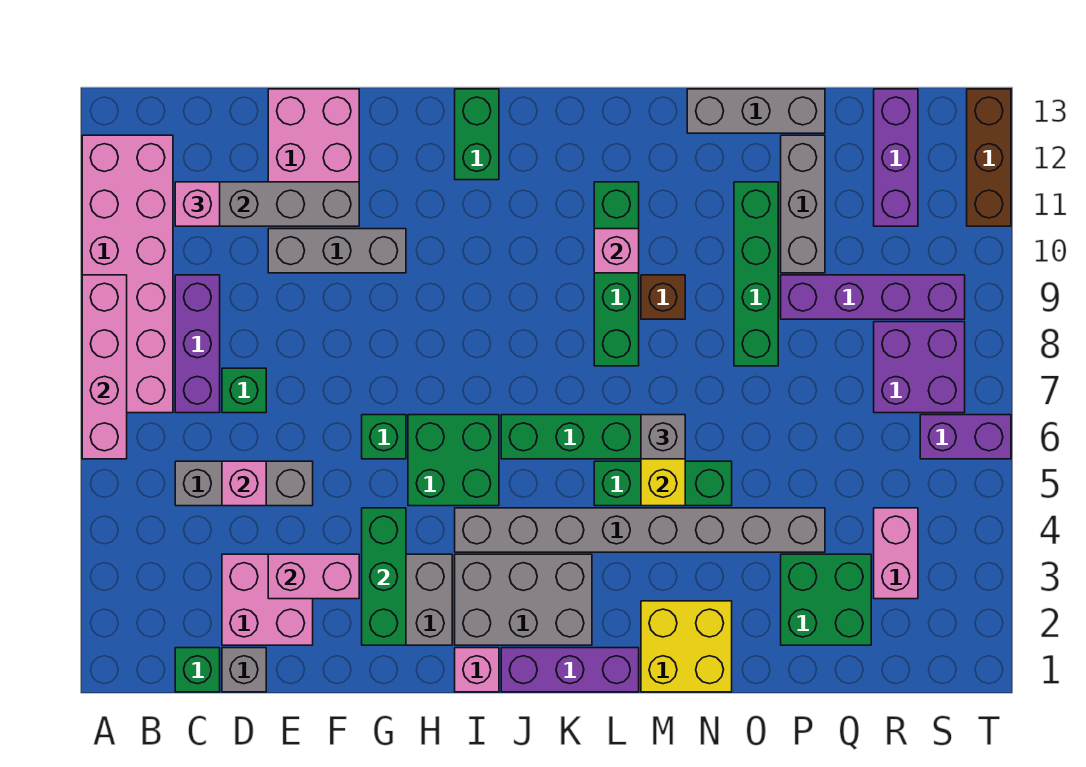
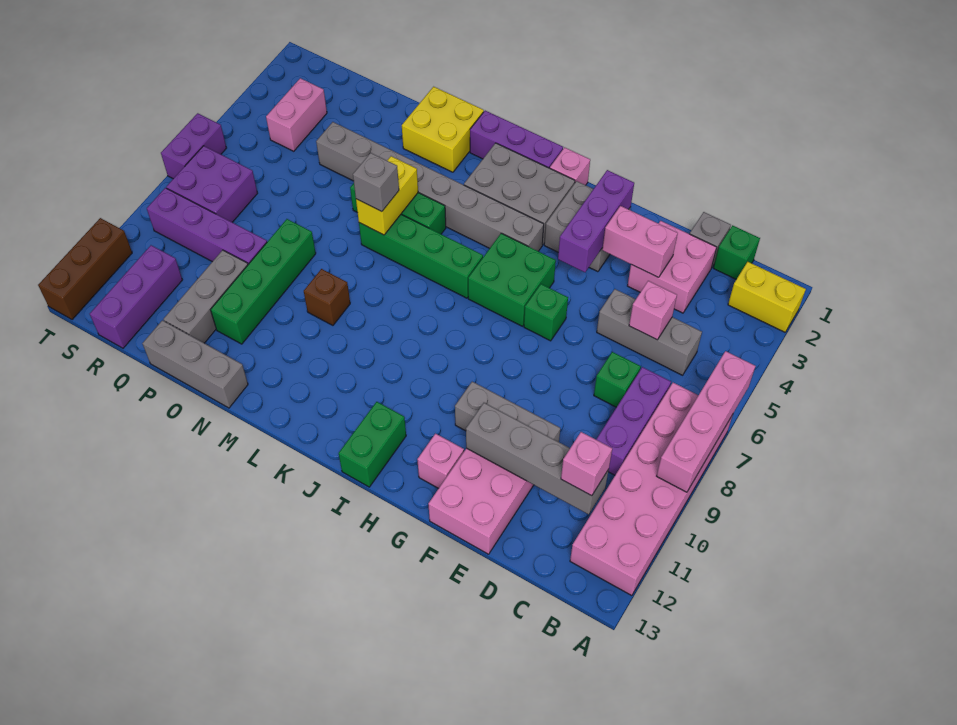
none -> yellow 1x2 brick [728,262,806,332]
green 1x3 brick [362,508,406,645] -> purple 1x3 brick [558,170,634,272]
green 1x4 brick [594,182,639,366] -> none
pink 1x1 brick [594,229,639,273] -> pink 1x1 brick moved to [417,434,464,488]
green 2x2 brick [781,554,871,645] -> none
purple 1x2 brick [920,415,1011,459] -> purple 1x2 brick turned to [161,113,226,179]

